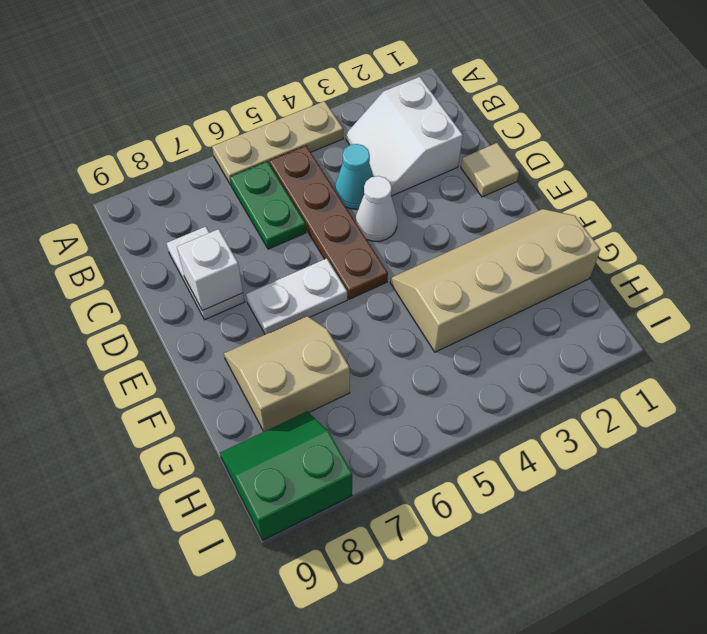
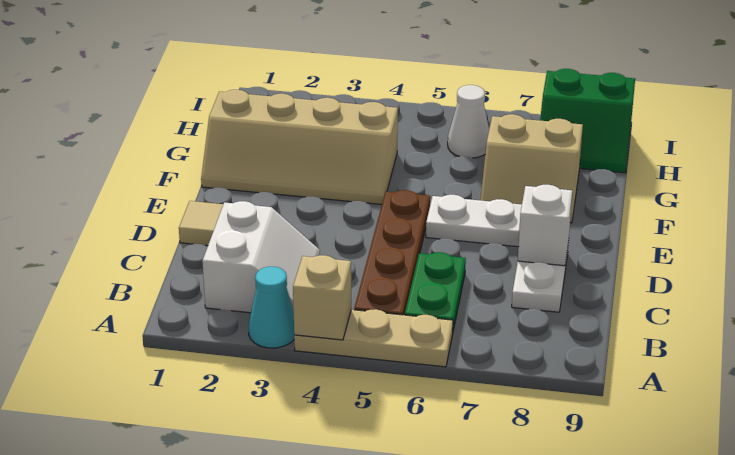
none -> tan 1x1 brick [293,255,351,340]
cyan 1x1 cone [335,144,374,209] -> cyan 1x1 cone moved to [248,267,294,348]
white 1x1 cone [356,176,397,241] -> white 1x1 cone moved to [448,85,489,158]

